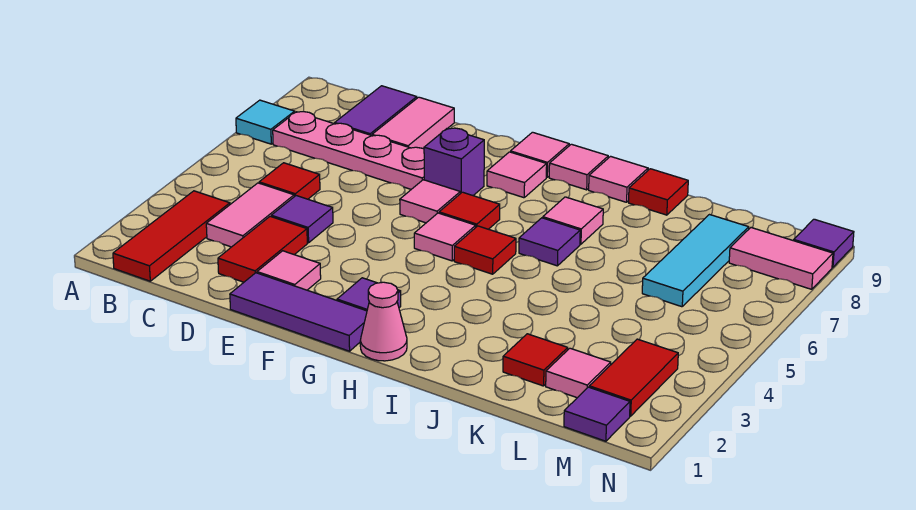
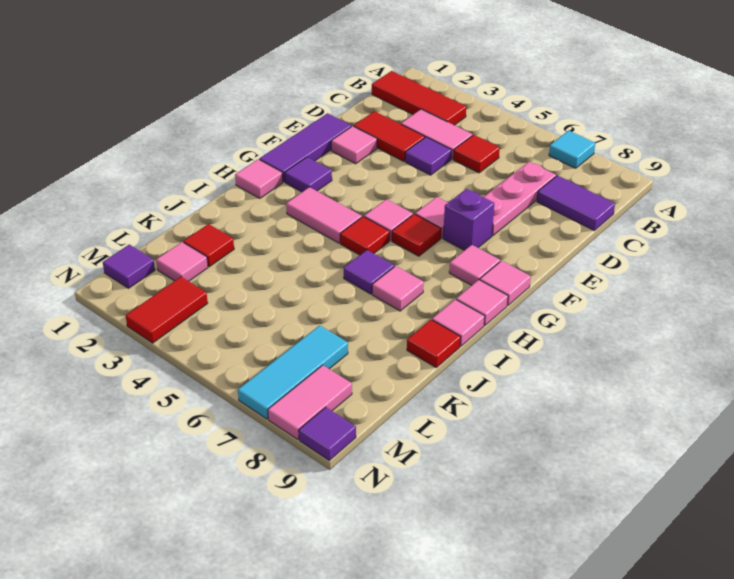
pink 1x4 plate [273,112,424,189] -> pink 1x3 plate [484,162,556,236]
pink 1x2 tile [372,97,454,148] -> pink 1x2 tile moved to [286,187,362,243]
pink 1x1 cone [360,282,407,361] -> pink 1x1 tile [235,159,283,198]
cyan 1x3 tile [642,215,749,307] -> cyan 1x3 tile turned to [238,325,348,419]
red 1x2 tile [589,339,678,416] -> red 1x2 tile turned to [126,277,208,343]

